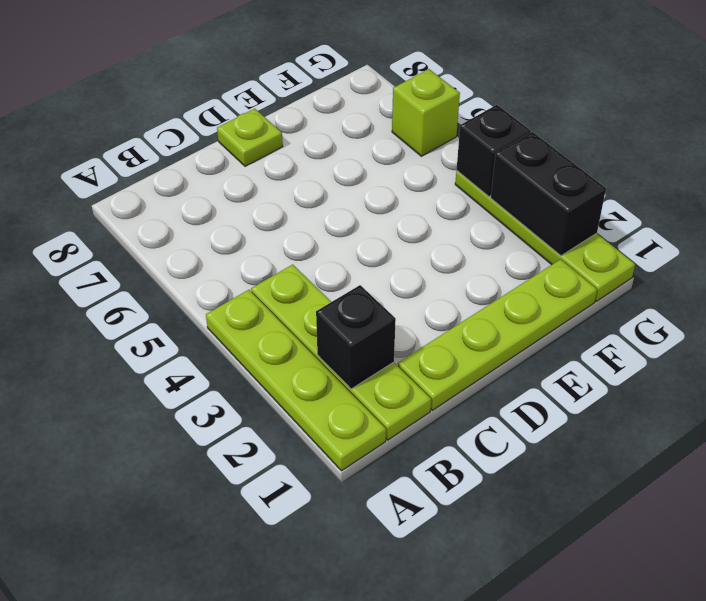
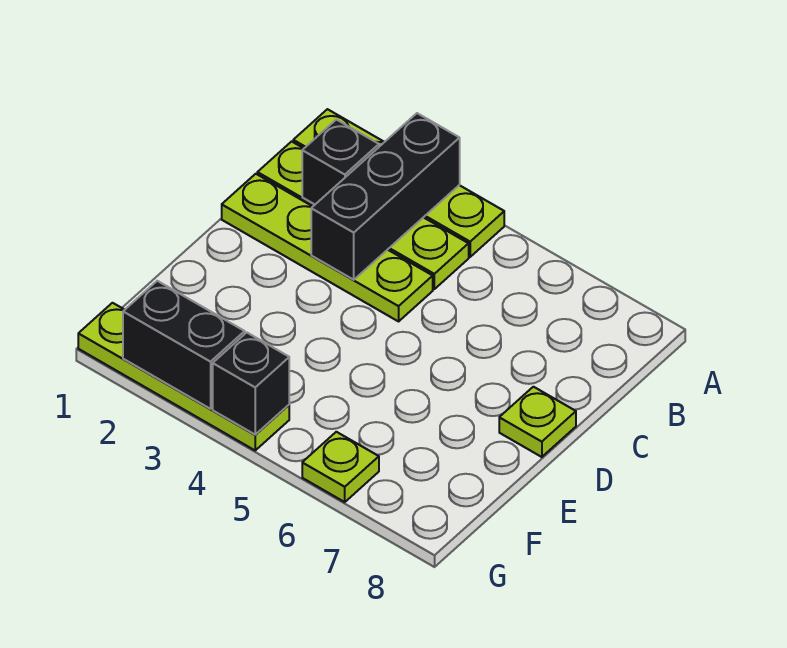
none -> black 1x3 brick [311,113,460,280]
lime 1x4 plate [398,259,597,410] -> lime 1x4 plate turned to [222,174,433,321]
lime 1x1 brick [392,69,460,156] -> lime 1x1 plate [302,432,379,502]

